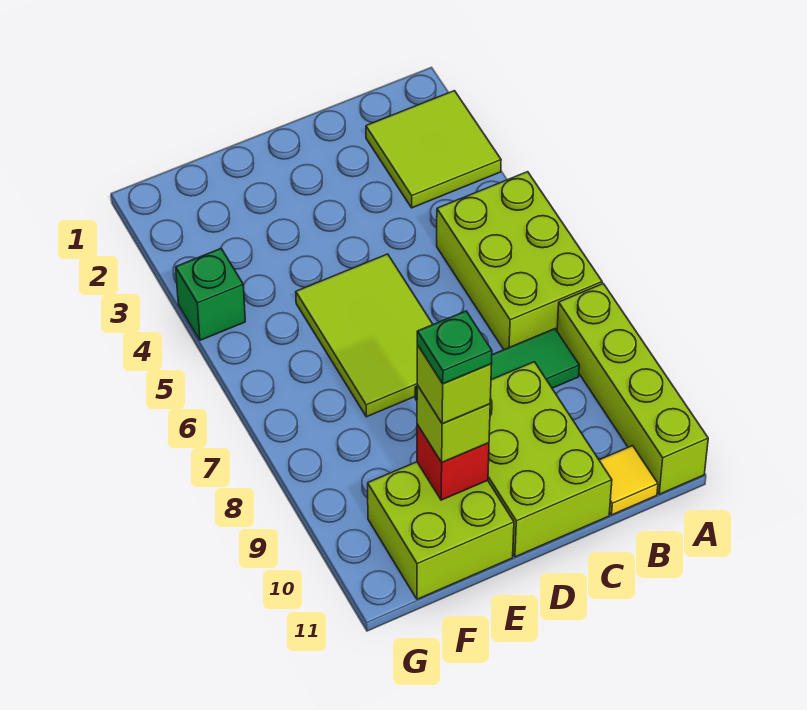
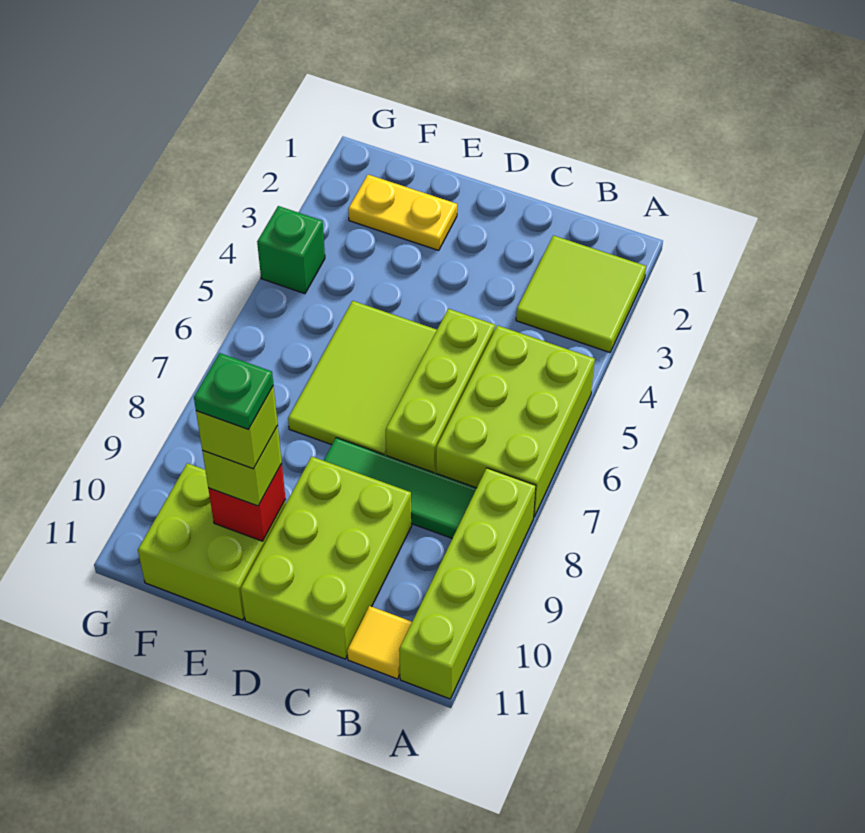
none -> lime 1x3 brick [386,309,495,473]
none -> yellow 1x2 plate [348,175,457,250]

